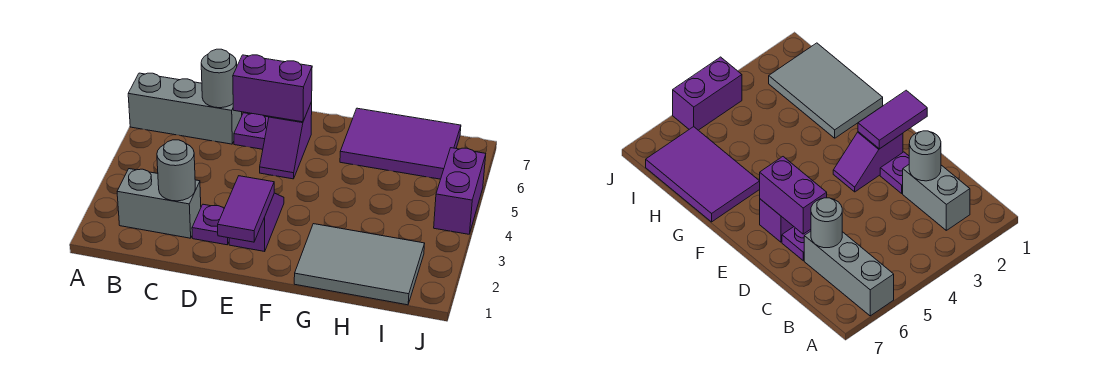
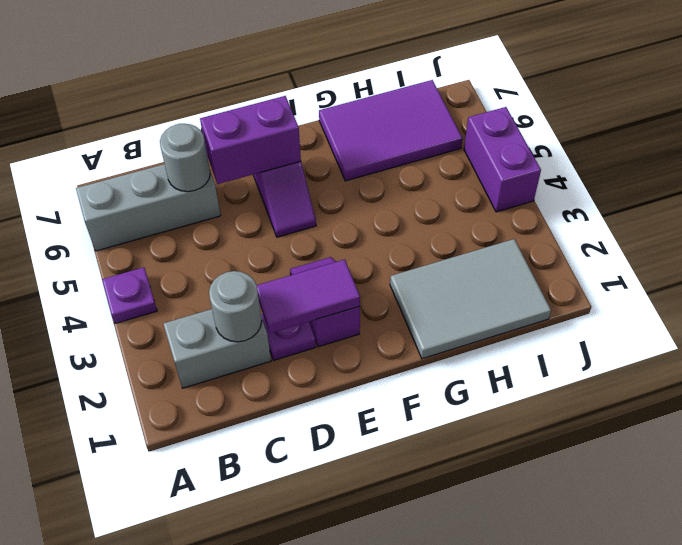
purple 1x1 plate [234,113,269,149] -> purple 1x1 plate moved to [102,267,157,323]
purple 1x2 tile [218,176,274,242] -> purple 1x2 tile turned to [257,260,360,333]

